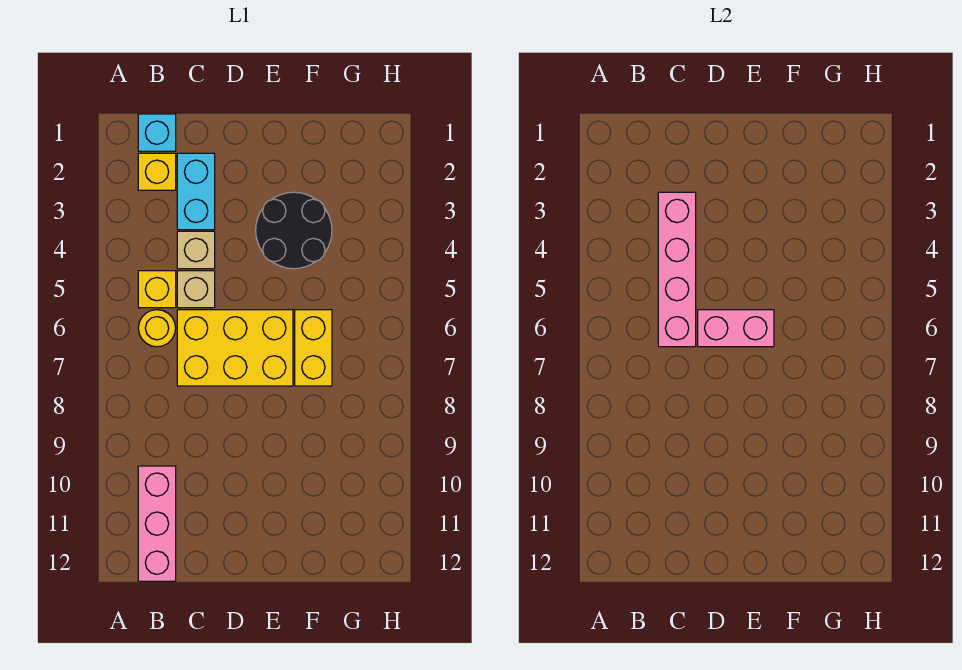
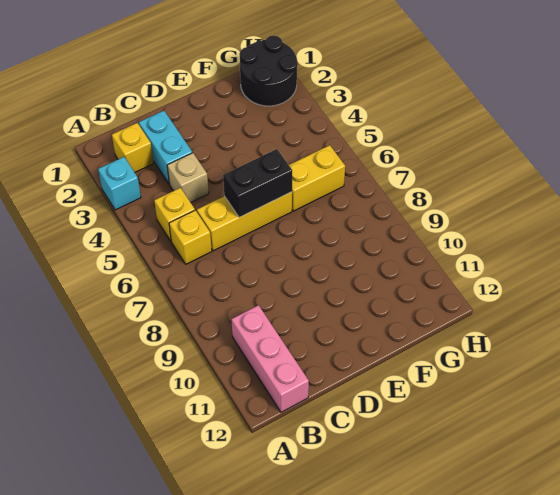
cyan 1x1 brick [138,114,176,151] -> cyan 1x1 brick moved to [98,157,141,210]
yellow 1x1 round brick [138,310,176,347] -> yellow 1x1 brick [169,210,212,264]
pink 1x4 brick [658,192,696,347] -> none
tan 1x1 brick [177,271,215,308] -> none
yellow 2x3 brick [177,310,293,386] -> yellow 1x3 brick [197,192,292,251]
pink 1x2 brick [698,310,774,347] -> black 1x2 brick [223,149,292,217]
black 2x2 round brick [256,192,332,269] -> black 2x2 round brick moved to [240,35,298,106]
yellow 1x2 brick [295,310,332,386] -> yellow 1x2 brick turned to [289,145,345,211]

